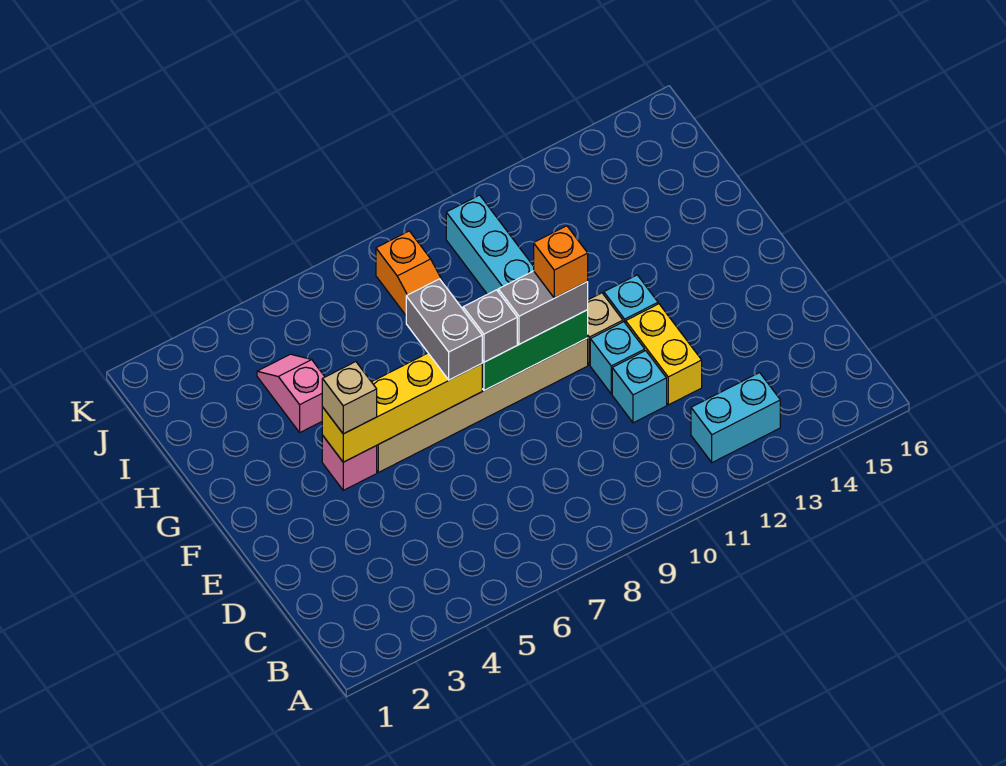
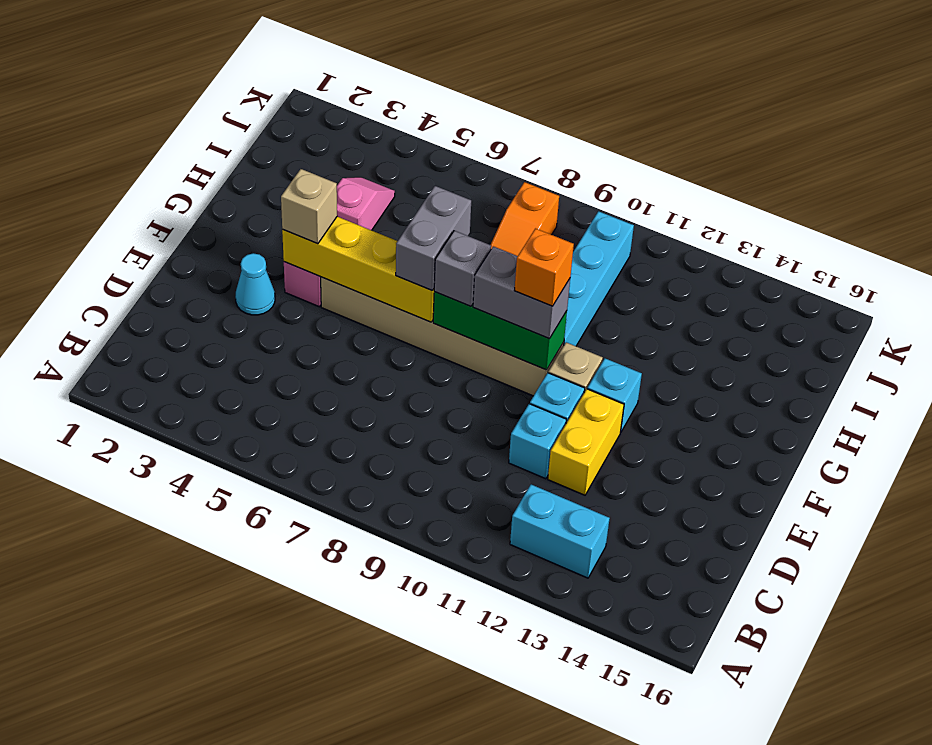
none -> cyan 1x1 cone [235,253,275,315]

